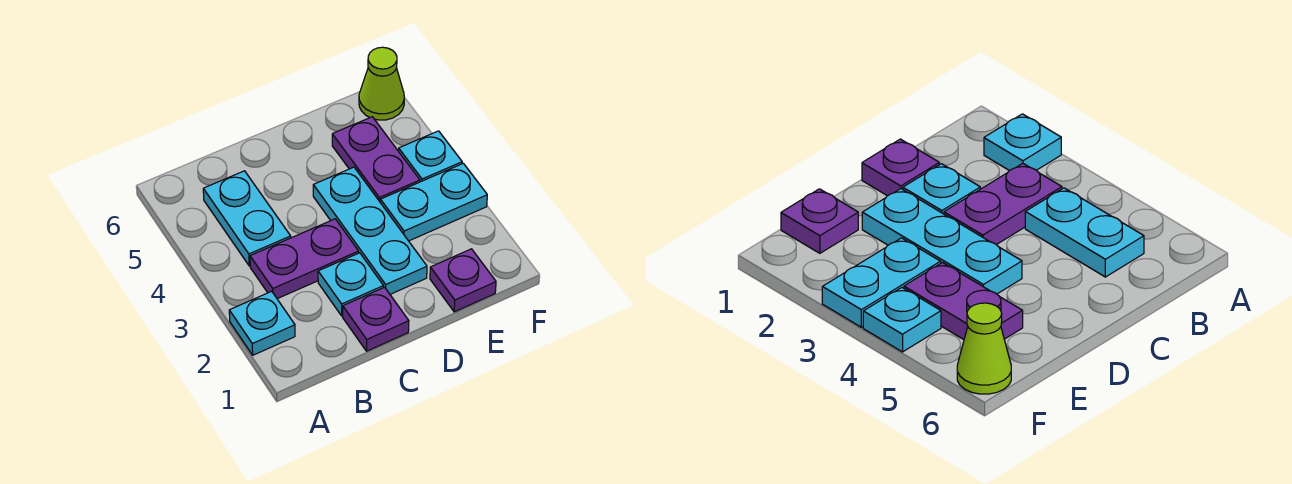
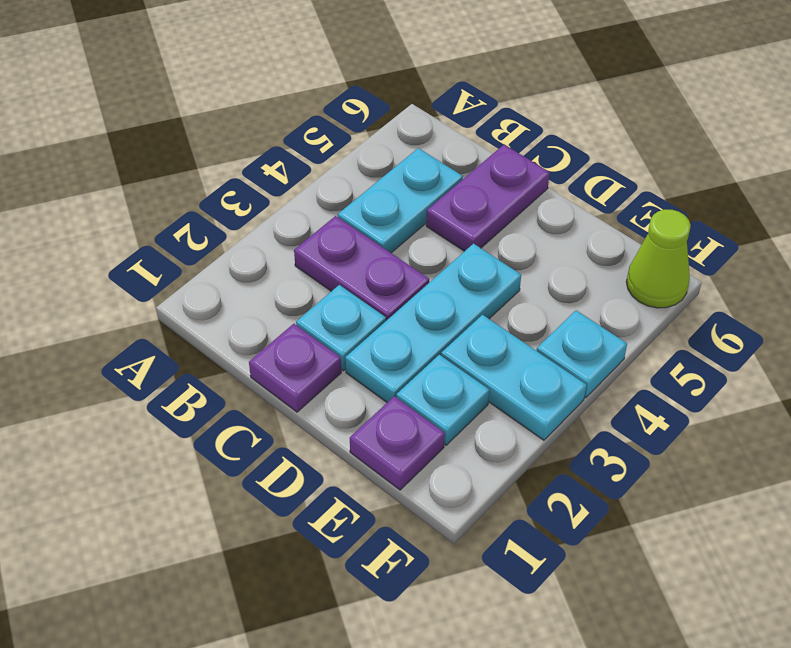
cyan 1x1 plate [229,291,295,355] -> cyan 1x1 plate moved to [396,355,489,445]
purple 1x2 plate [332,117,420,202] -> purple 1x2 plate moved to [426,145,550,251]

